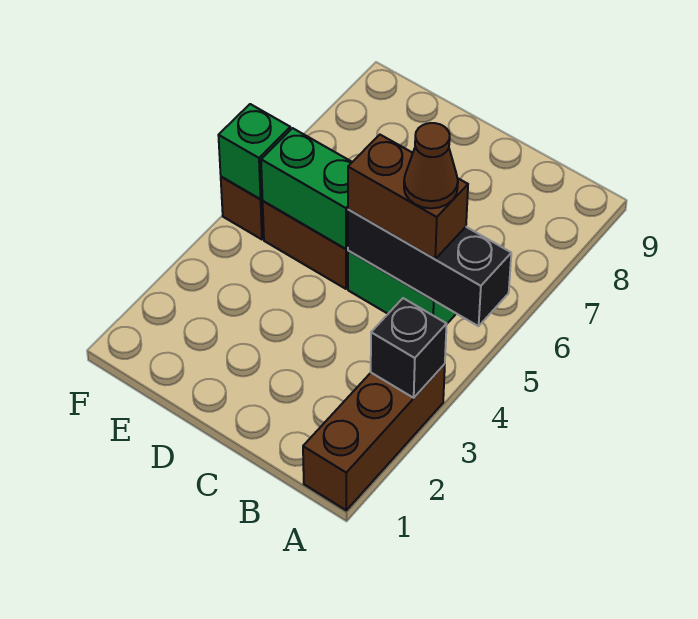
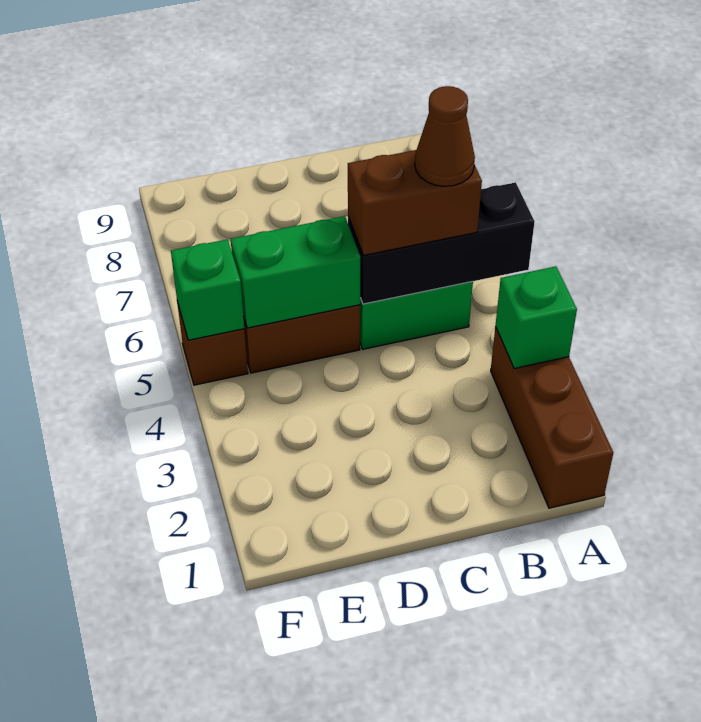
black 1x1 brick [371,298,447,398] -> green 1x1 brick [495,266,577,369]

